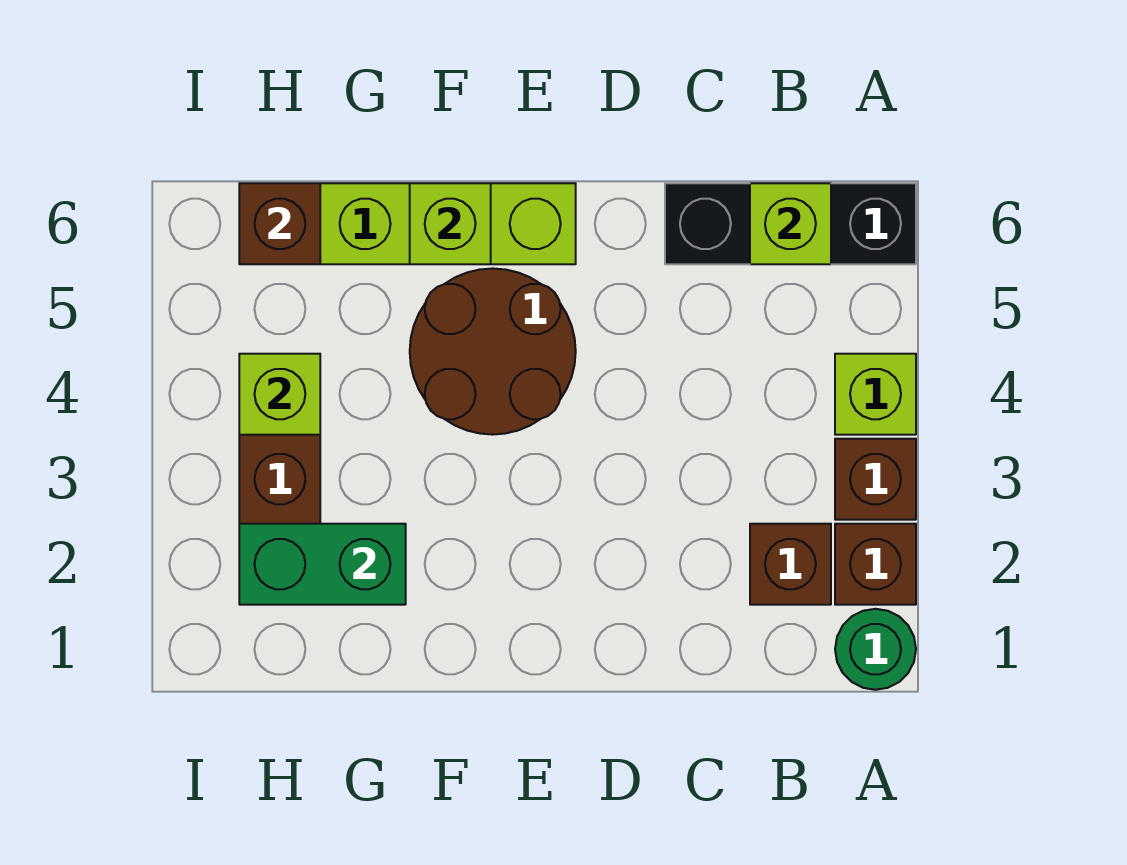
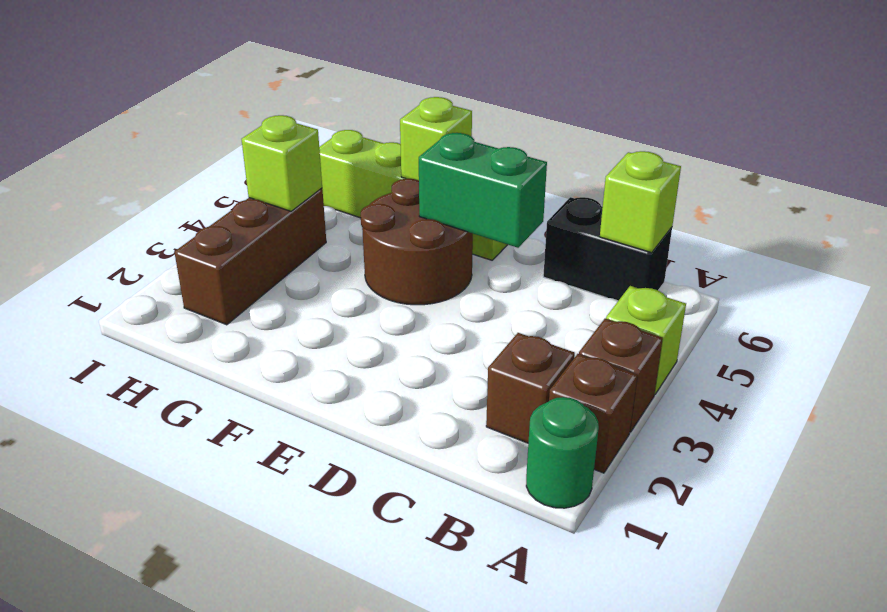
black 1x3 brick [665,183,916,264] -> black 1x2 brick [543,197,672,301]
green 1x2 brick [239,524,406,605] -> green 1x2 brick moved to [419,133,547,248]
brown 1x1 brick [239,183,320,264] -> none

